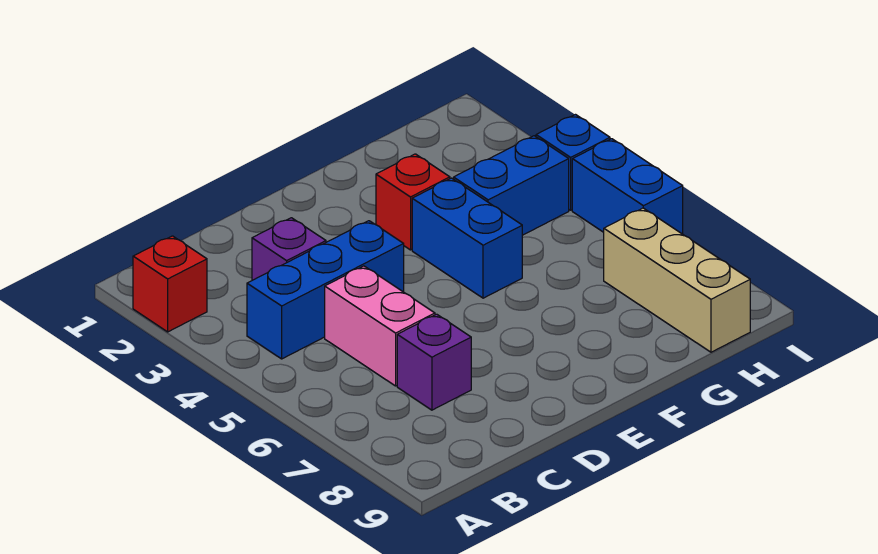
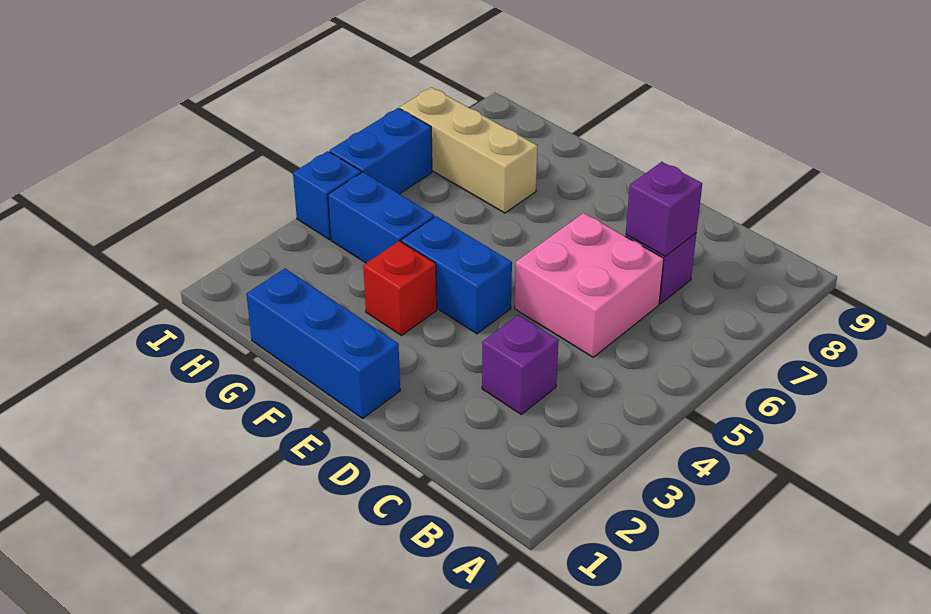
red 1x1 brick [133,236,207,332] -> none
blue 1x3 brick [247,221,404,359] -> blue 1x3 brick moved to [246,269,400,418]
pink 1x2 brick [325,266,435,386] -> pink 2x2 brick [514,213,664,357]
none -> purple 1x1 brick [626,162,702,256]
blue 1x2 brick [412,178,522,298] -> blue 1x2 brick turned to [401,216,512,334]
tan 1x3 brick [604,208,750,352] -> tan 1x3 brick turned to [400,87,537,213]

